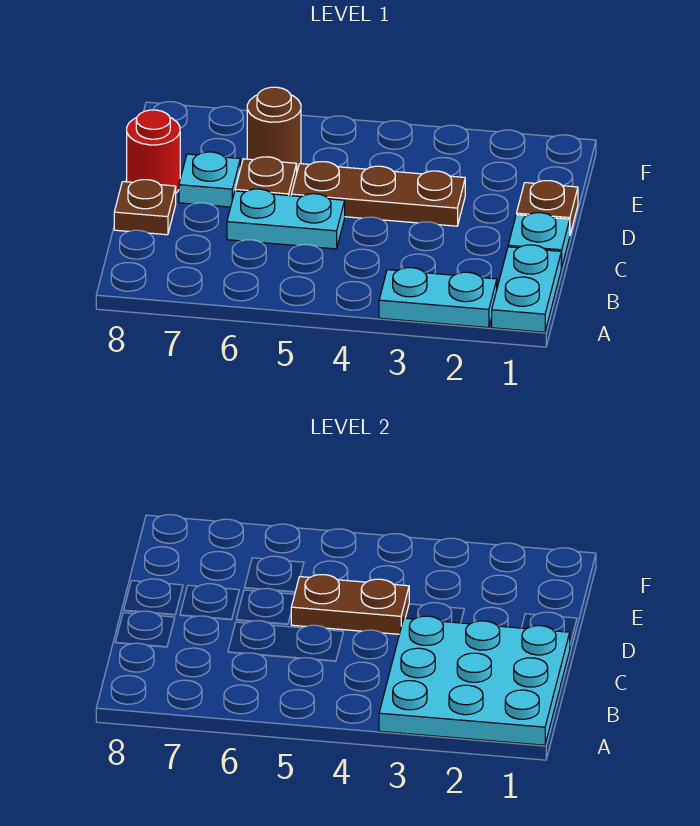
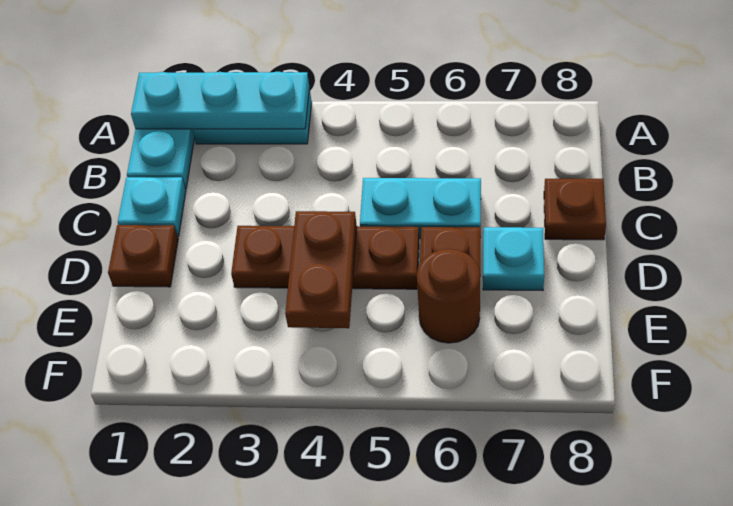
cyan 3x3 plate [379,616,570,745] -> cyan 1x3 plate [131,72,309,129]
brown 1x2 plate [291,575,409,634] -> brown 1x2 plate turned to [285,211,357,328]
red 1x1 round brick [127,110,180,193] -> none

